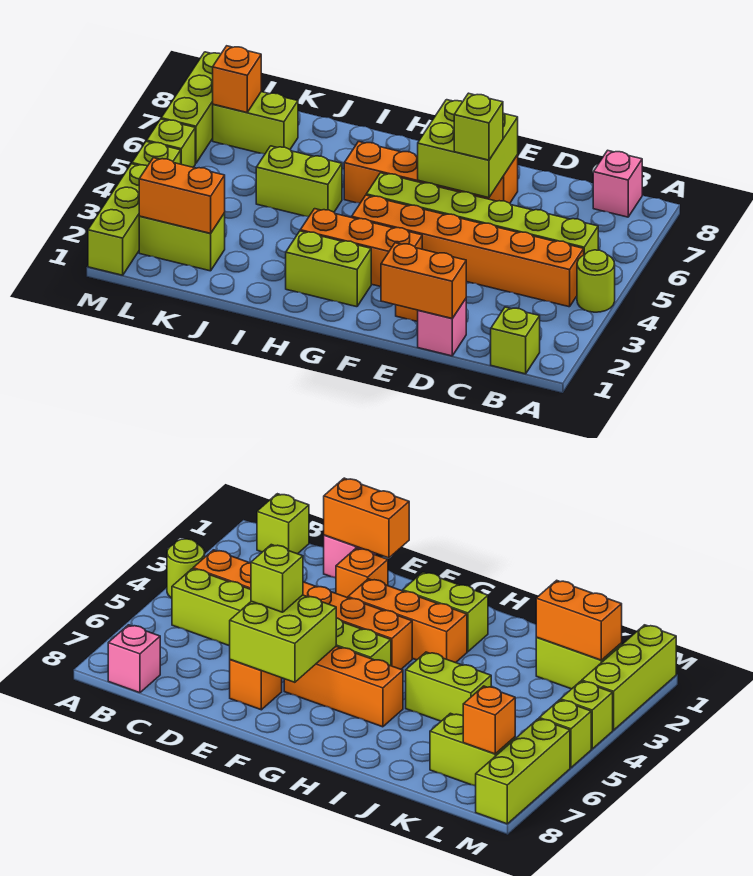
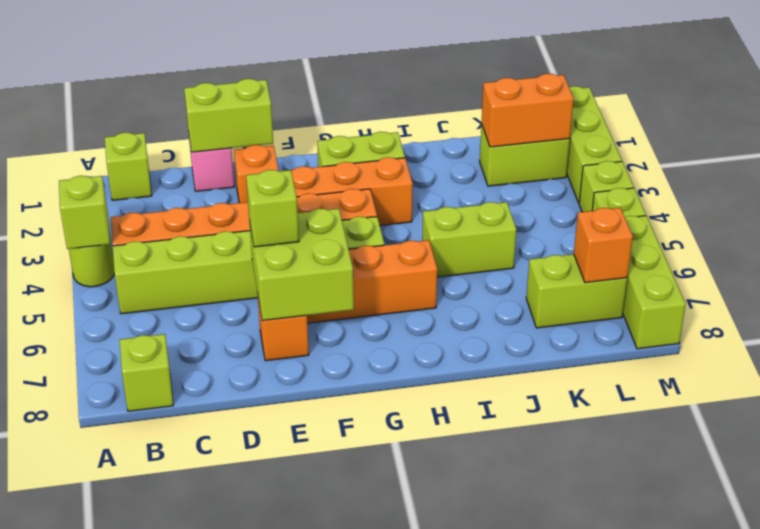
none -> lime 1x1 brick [59,176,110,249]
pink 1x1 brick [593,150,642,217] -> lime 1x1 brick [120,334,173,411]
orange 1x2 brick [381,243,466,318] -> lime 1x2 brick [184,79,273,152]

